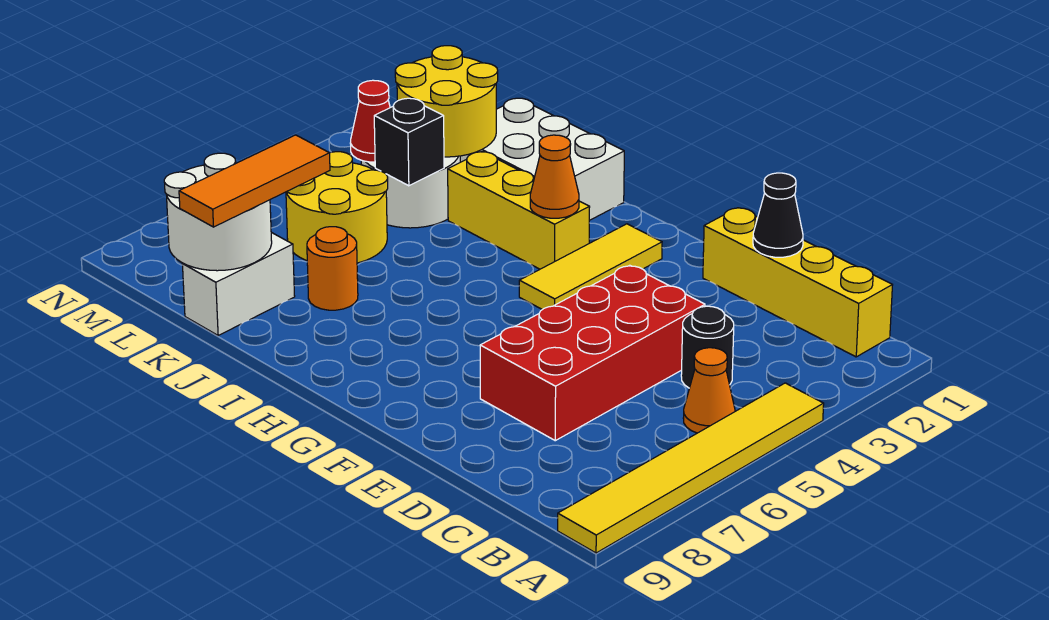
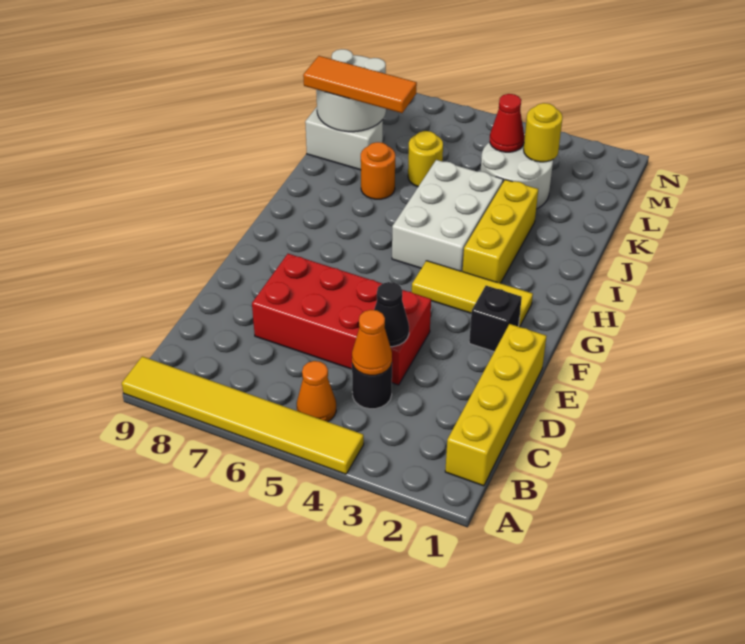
black 1x1 cone [753,173,803,257] -> black 1x1 cone moved to [374,282,409,347]
orange 1x1 cone [530,135,579,218] -> orange 1x1 cone moved to [352,310,392,375]
white 2x3 brick [460,98,624,220] -> white 2x3 brick moved to [392,160,503,272]
yellow 2x2 round brick [395,46,498,157] -> yellow 1x1 round brick [524,103,563,162]
black 1x1 brick [374,98,444,186] -> black 1x1 brick moved to [469,286,522,352]
yellow 2x2 round brick [286,152,388,263] -> yellow 1x1 round brick [408,131,443,187]

